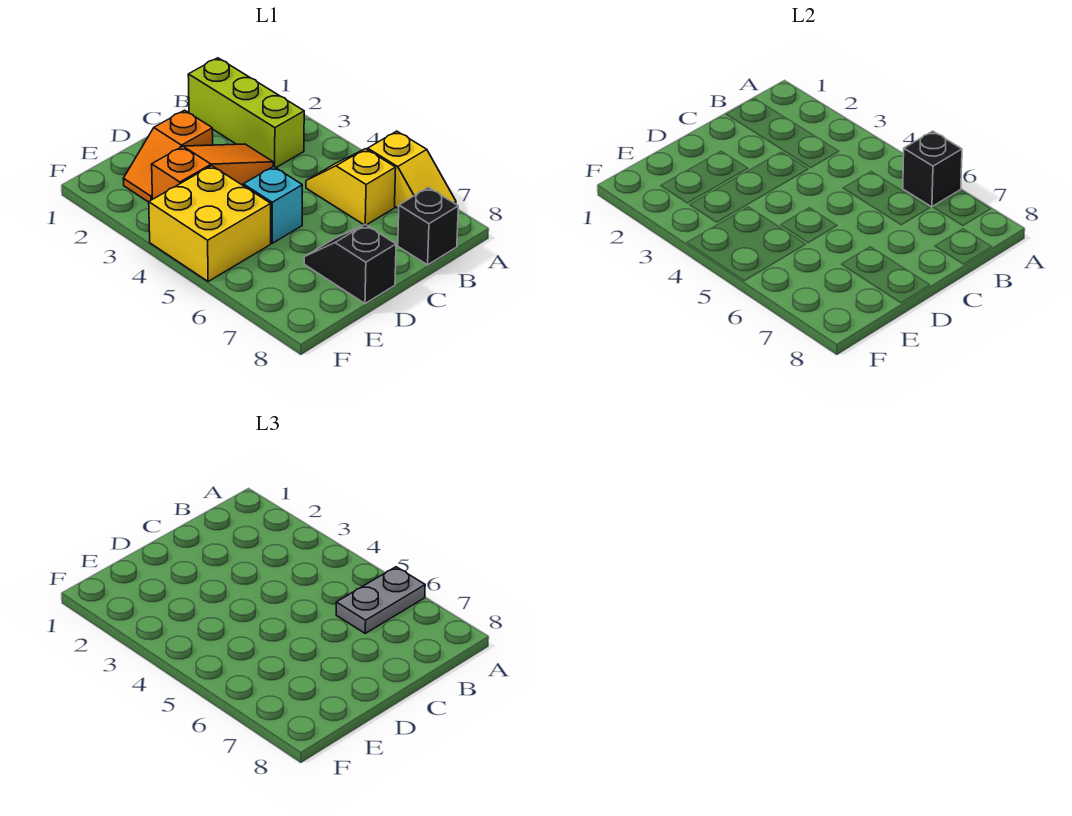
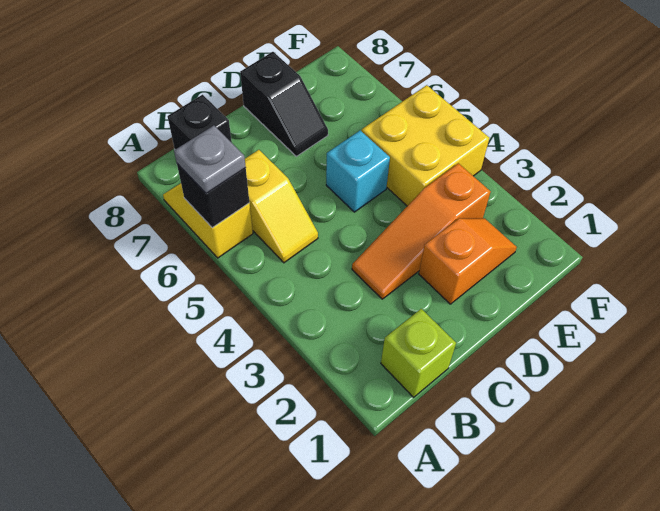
grey 1x2 plate [336,567,425,633] -> grey 1x1 plate [174,126,246,193]
lime 1x3 brick [188,58,304,168] -> lime 1x1 brick [381,309,456,397]

